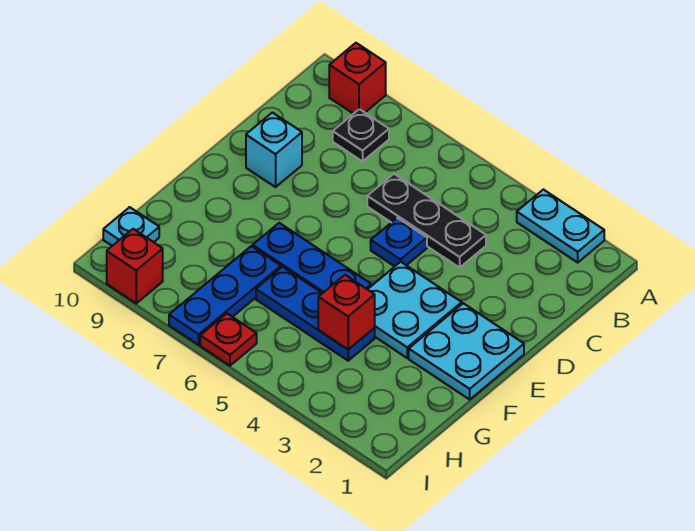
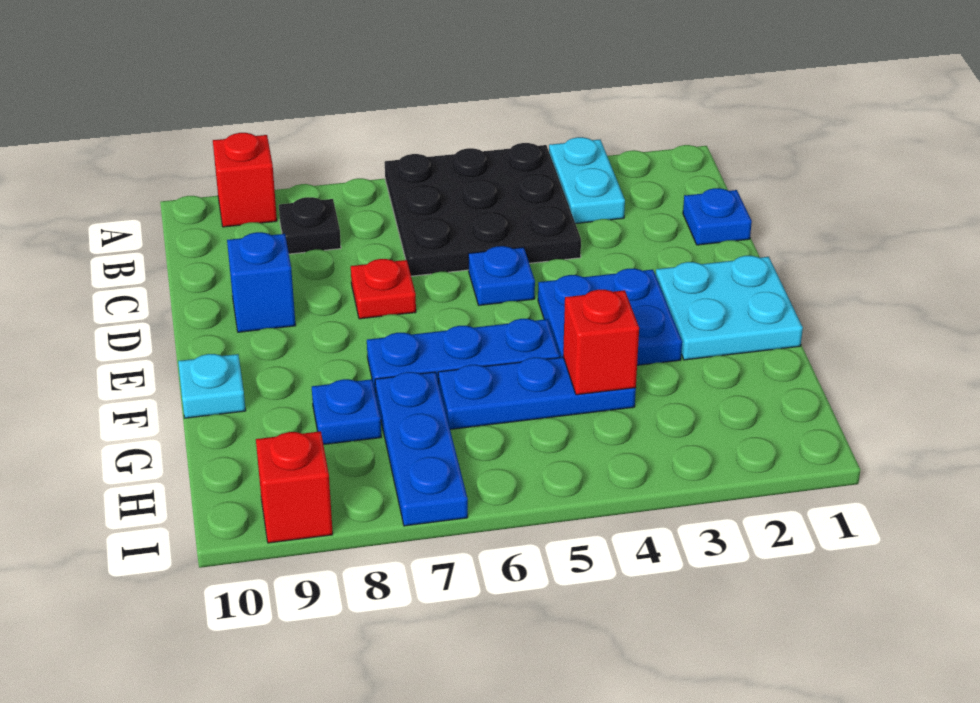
cyan 1x2 plate [517,190,604,262] -> cyan 1x2 plate turned to [549,137,625,224]
none -> blue 1x1 plate [683,188,752,245]
black 1x3 plate [367,174,486,268] -> black 3x3 plate [385,143,581,276]
cyan 1x1 brick [246,113,302,187] -> blue 1x1 brick [227,232,296,332]
cyan 2x2 plate [368,262,462,358] -> blue 2x2 plate [538,269,682,365]
none -> blue 1x1 plate [312,379,381,445]
cyan 1x1 plate [103,207,159,246] -> cyan 1x1 plate moved to [178,354,246,418]
red 1x1 plate [200,313,257,366] -> red 1x1 plate moved to [351,259,416,319]

